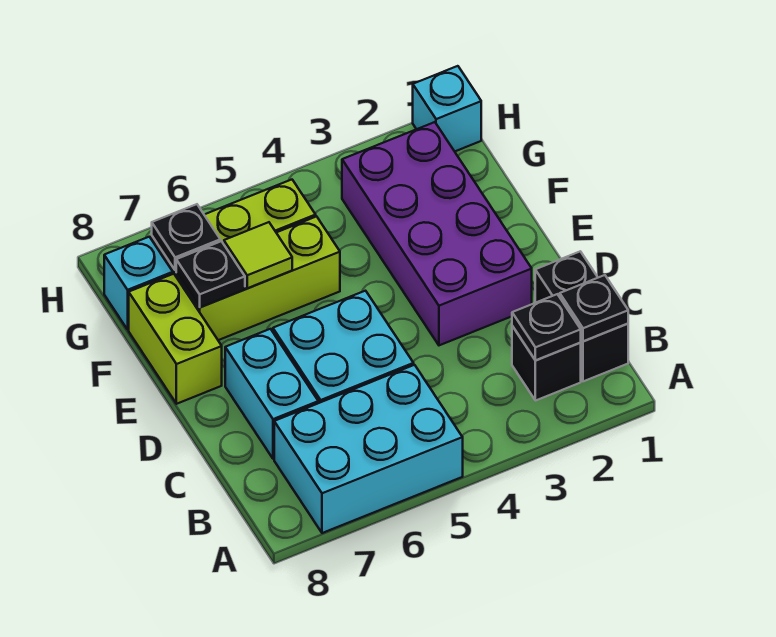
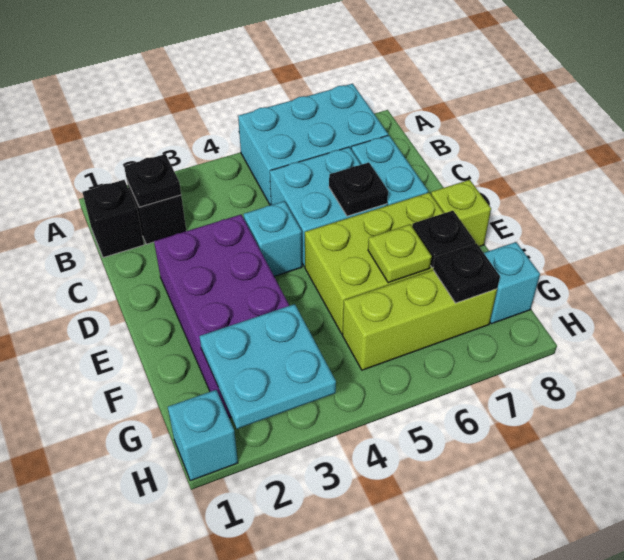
black 1x2 brick [535,251,628,381] -> black 1x1 brick [83,180,144,258]
black 1x1 plate [560,275,628,341] -> black 1x1 plate moved to [329,162,388,216]
none -> cyan 1x1 brick [244,201,302,276]
lime 1x2 brick [129,274,222,404] -> lime 1x1 brick [431,180,491,247]
lime 1x3 brick [176,216,340,340] -> lime 2x3 brick [305,193,444,334]
lime 1x1 tile [224,222,292,288] -> lime 1x1 plate [368,224,432,283]
none -> cyan 2x2 plate [199,304,336,429]

